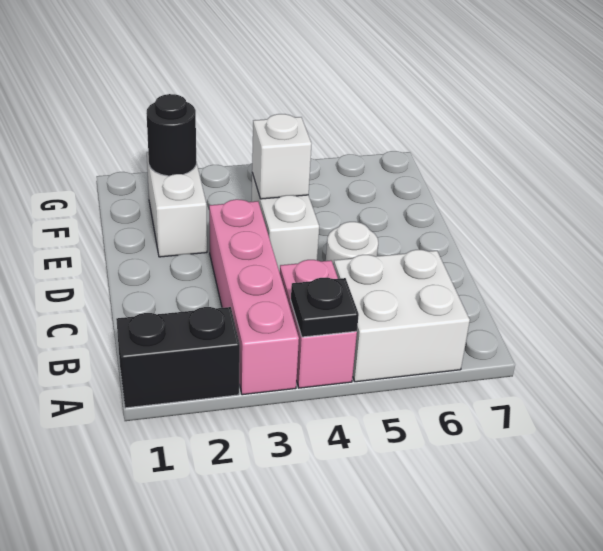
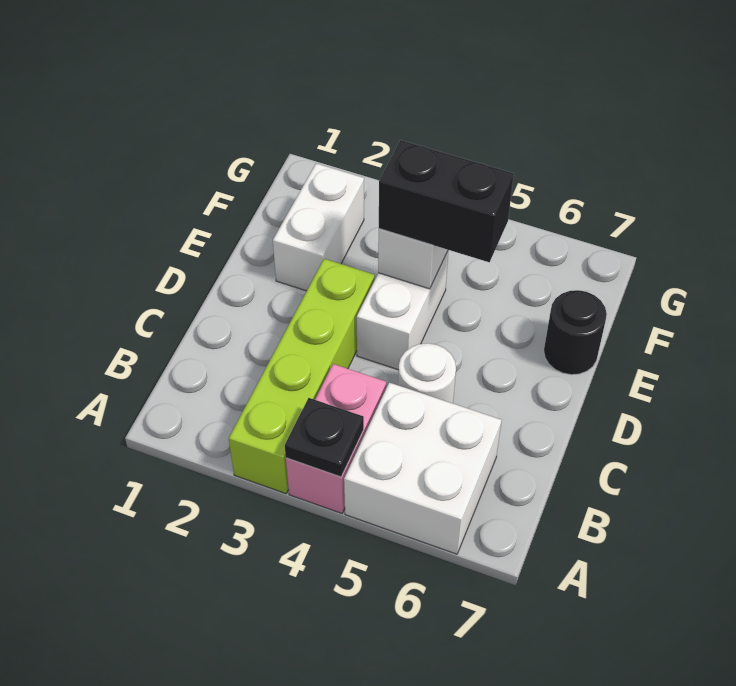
black 1x2 brick [116,307,240,408] -> black 1x2 brick moved to [379,140,514,262]
pink 1x4 brick [209,199,299,395] -> lime 1x4 brick [229,259,375,494]
black 1x1 round brick [146,94,196,176] -> black 1x1 round brick moved to [544,290,607,375]

